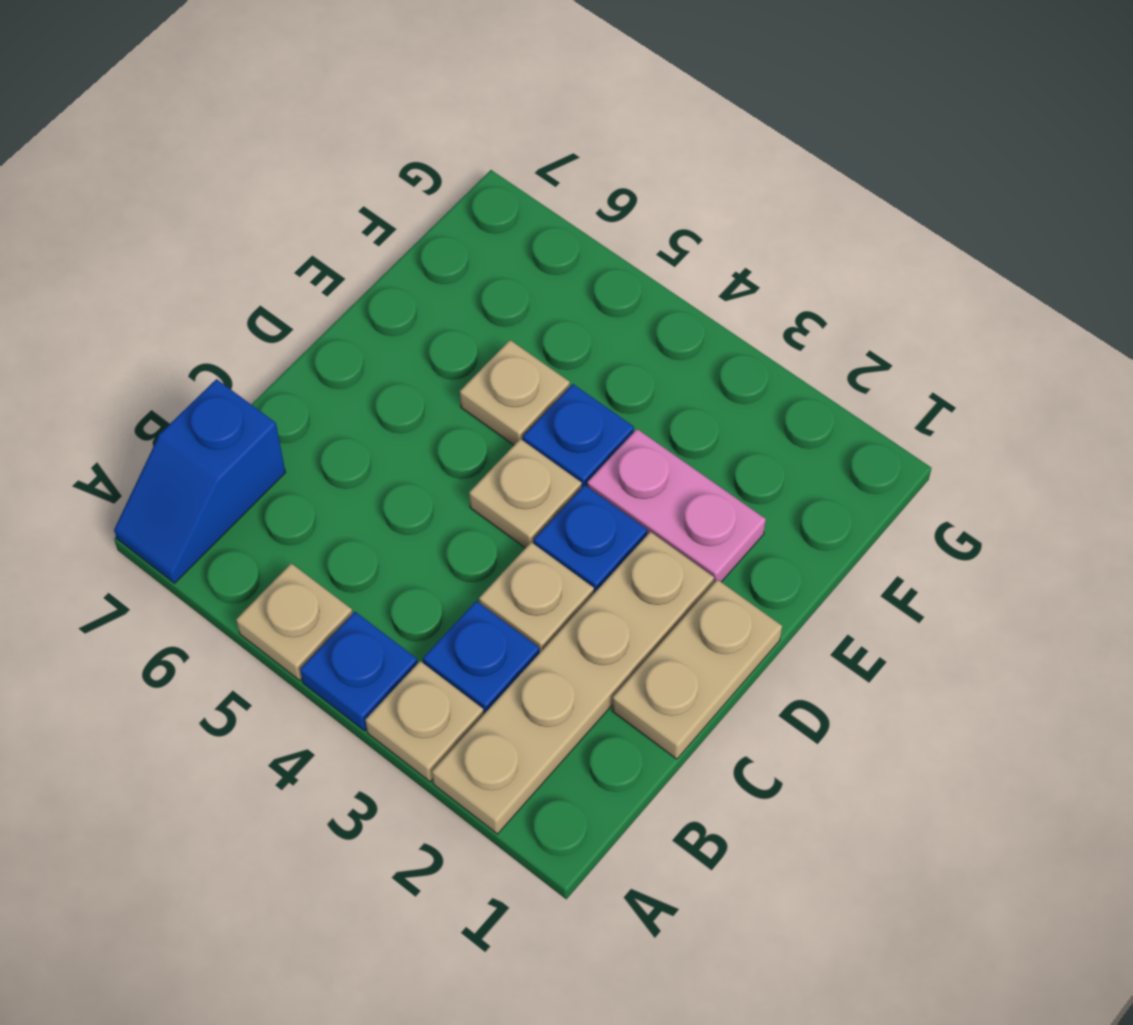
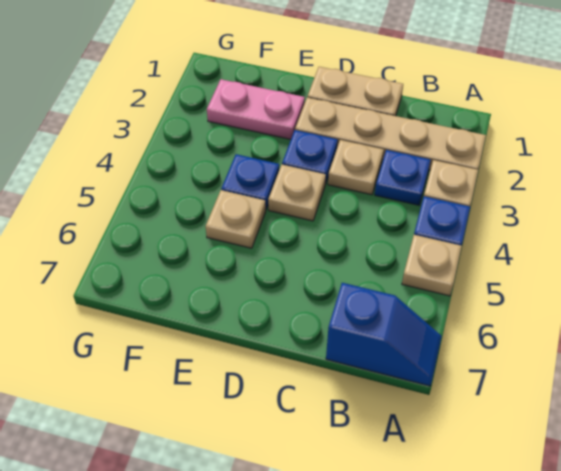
pink 1x2 plate [587,429,766,584] -> pink 1x2 plate turned to [207,79,305,139]

